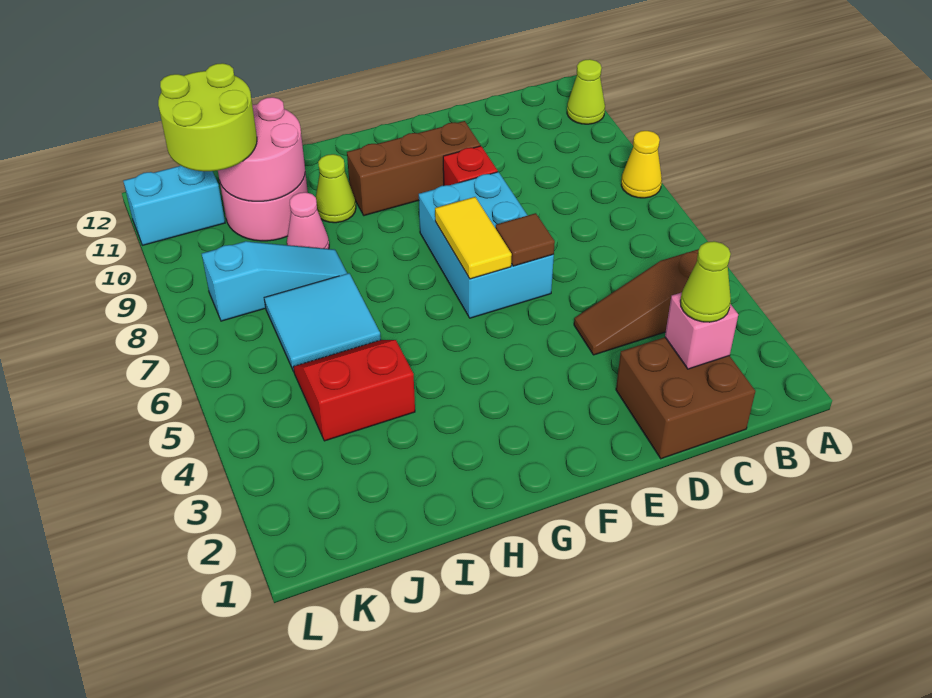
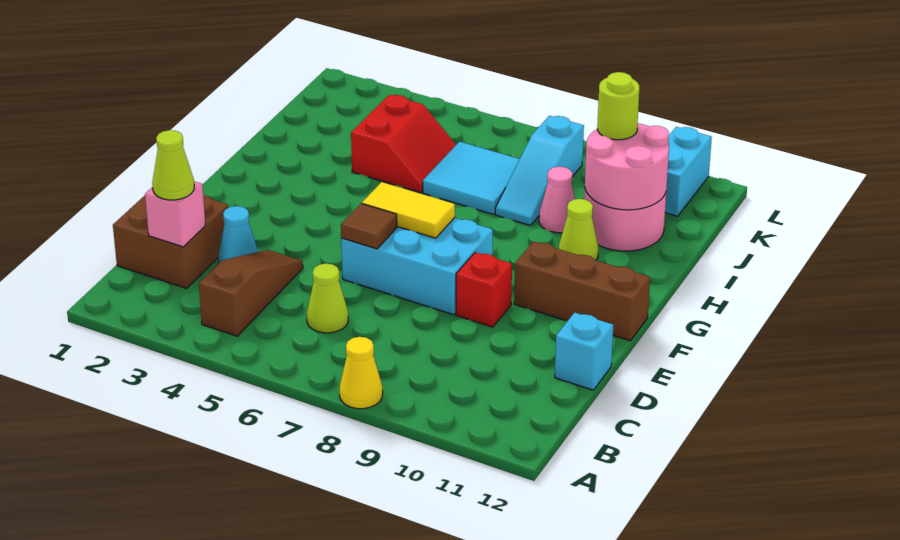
lime 1x1 cone [567,59,605,124] -> lime 1x1 cone moved to [307,264,348,333]
none -> cyan 1x1 cone [218,206,258,262]
none -> cyan 1x1 brick [555,313,613,390]
brown 1x3 brick [347,121,480,216] -> brown 1x3 brick turned to [514,242,650,341]
lime 2x2 round brick [158,63,257,171] -> lime 1x1 round brick [597,72,639,140]

